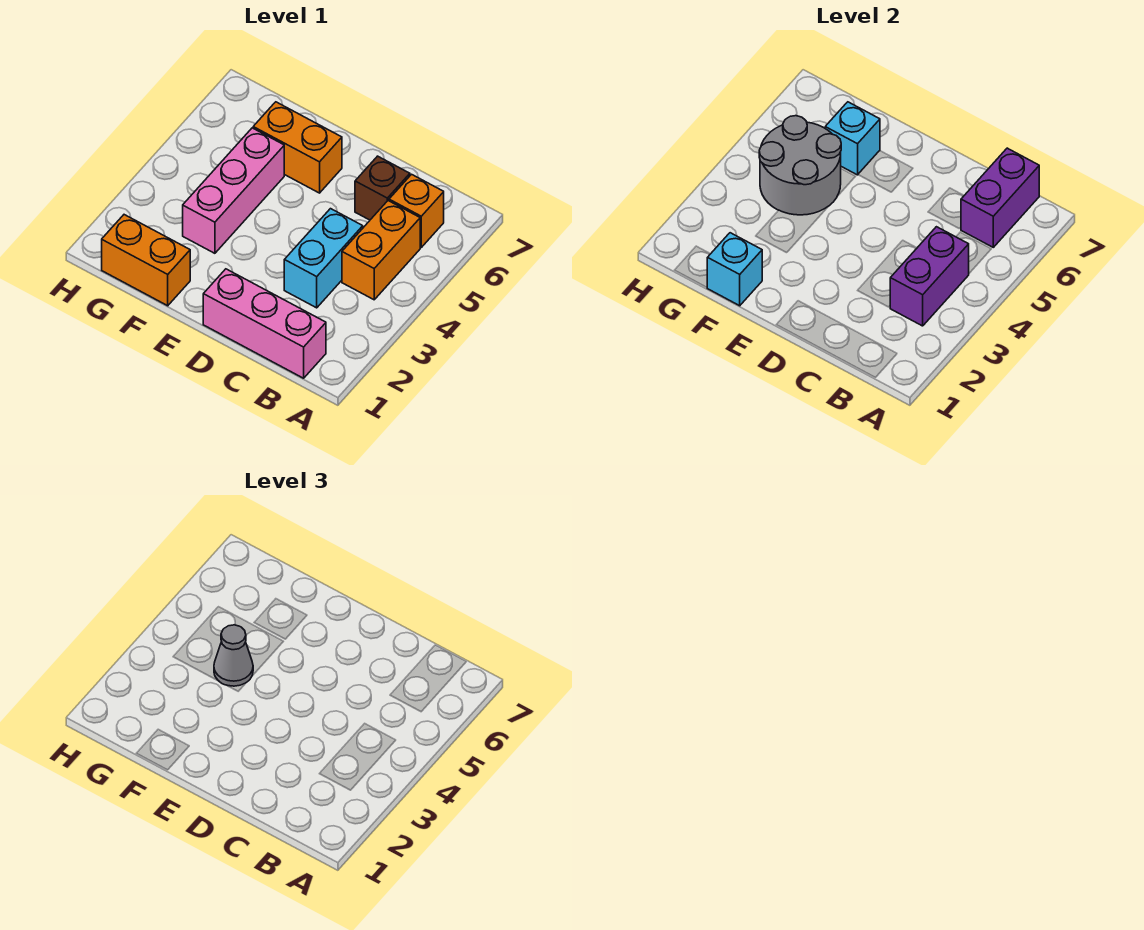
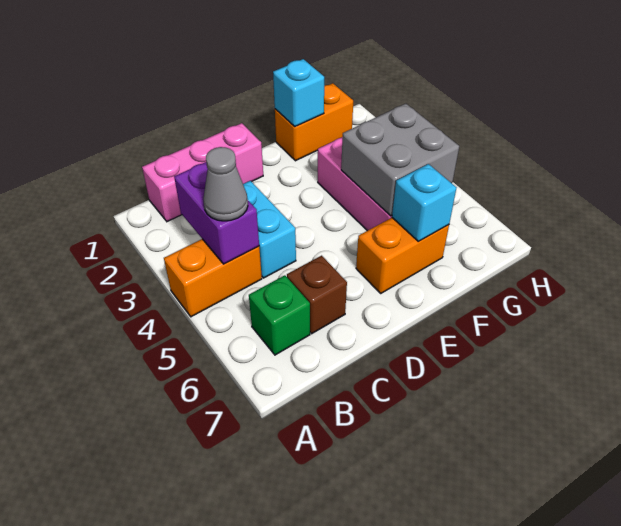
orange 1x2 brick [342,201,420,300] -> orange 1x2 brick turned to [164,239,262,317]
orange 1x1 brick [389,174,444,247] -> green 1x1 brick [249,275,310,355]
purple 1x2 brick [961,148,1039,247] -> none
grey 2x2 round brick [759,116,841,215] -> grey 2x2 brick [341,104,459,216]
grey 1x1 cone [214,625,253,686] -> grey 1x1 cone moved to [203,147,248,221]

